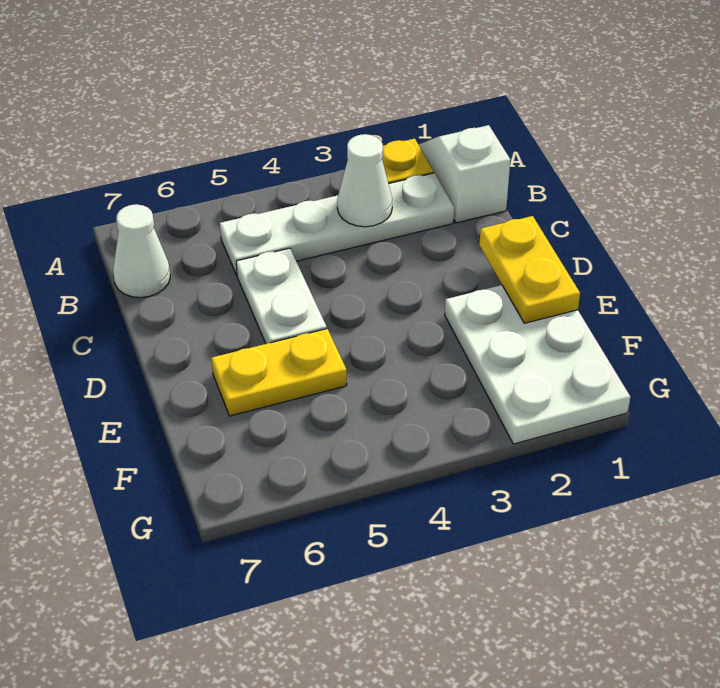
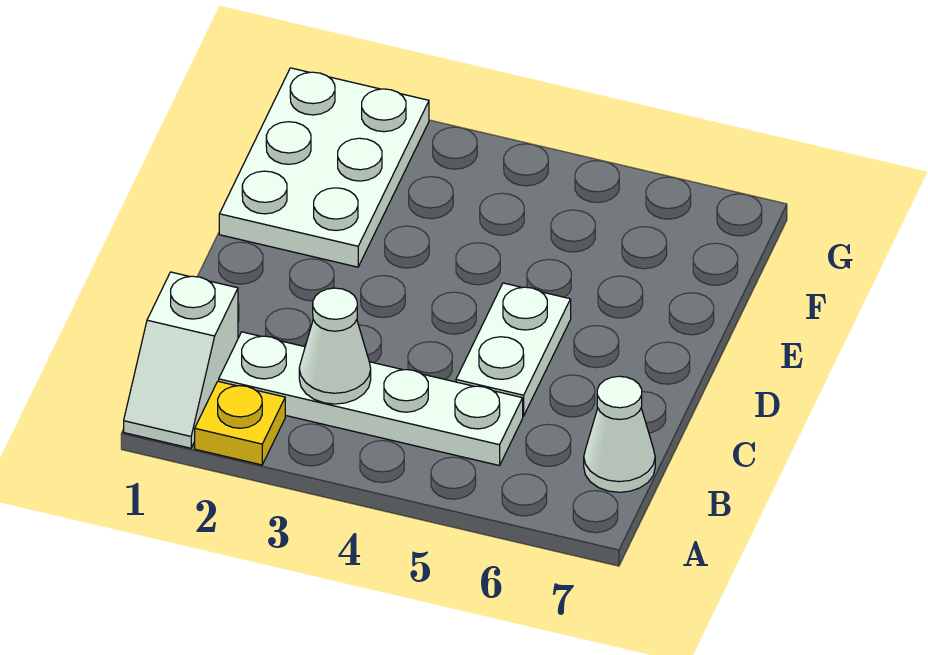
yellow 1x2 plate [479,216,580,323] -> none
yellow 1x2 plate [211,329,347,416] -> none

